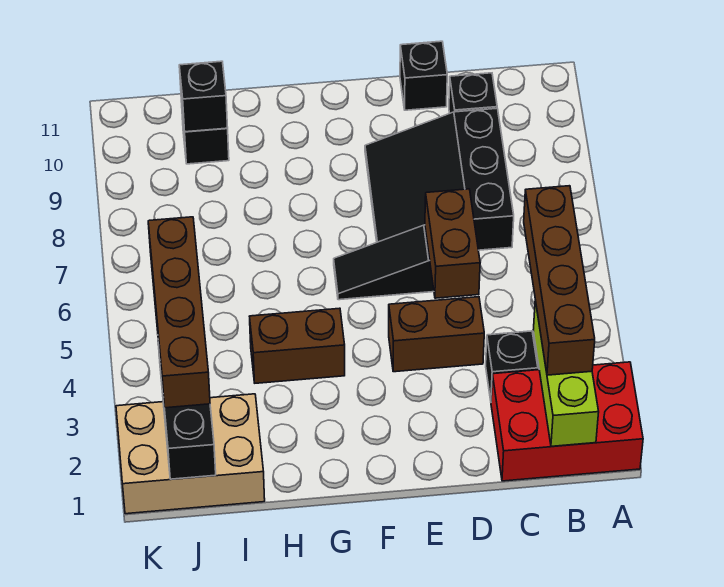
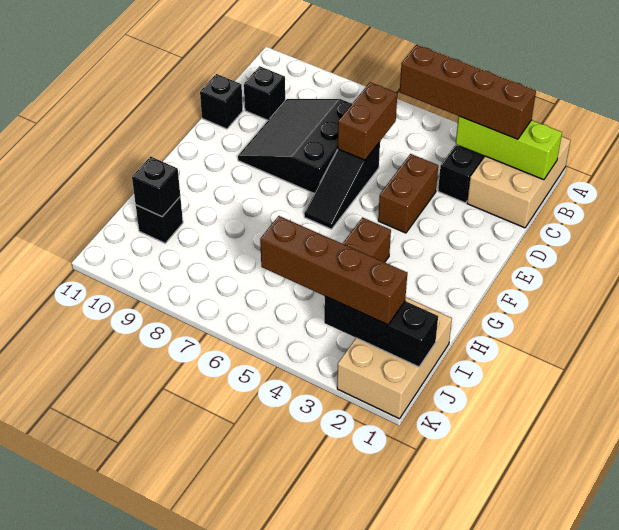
red 2x3 brick [491,362,643,481] -> tan 2x3 brick [467,136,570,228]
black 3x3 slope [365,108,514,250] -> black 3x3 slope turned to [238,99,352,193]
brown 1x2 brick [425,189,480,298] -> brown 1x2 brick turned to [338,82,397,160]

